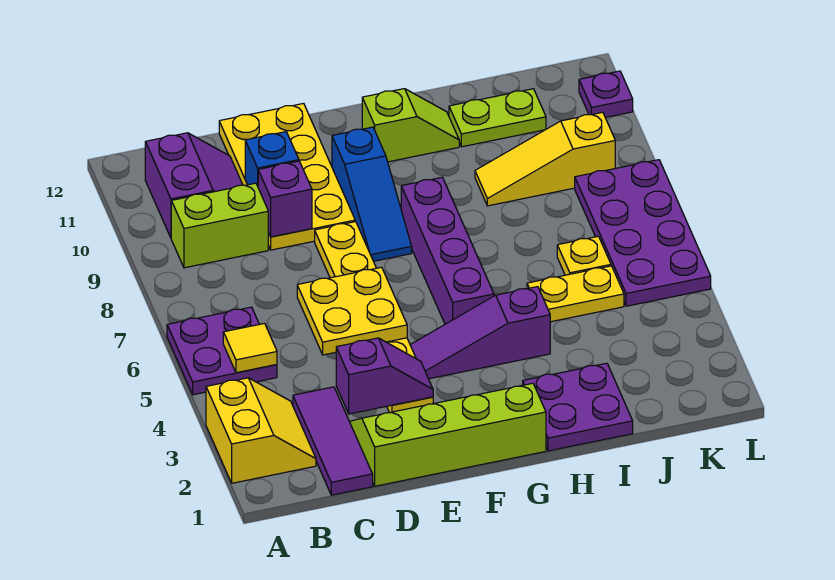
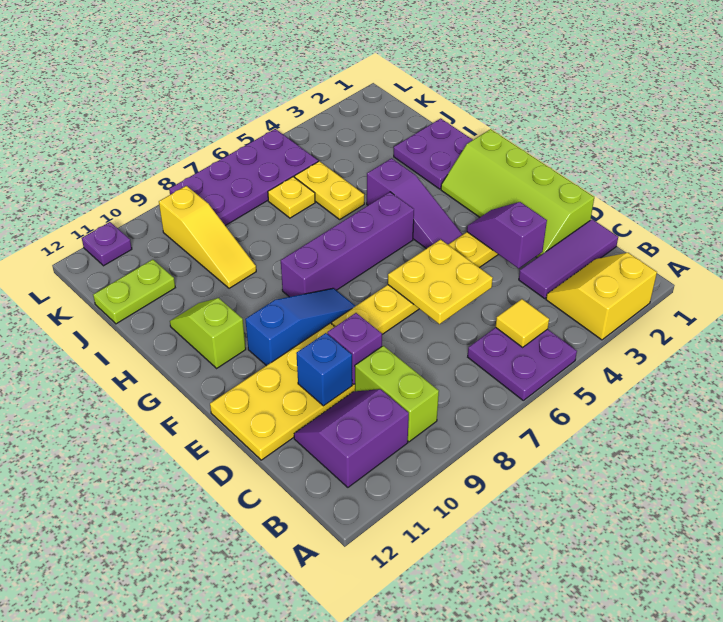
lime 1x2 plate [449,89,546,147] -> lime 1x2 plate turned to [93,259,175,324]

